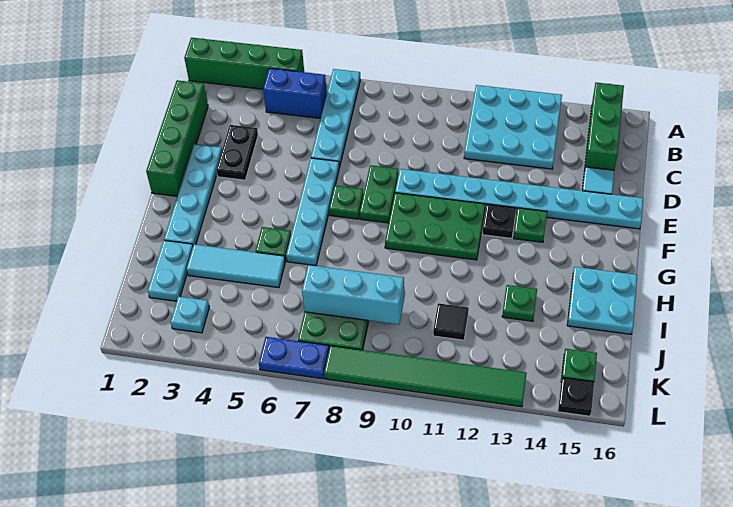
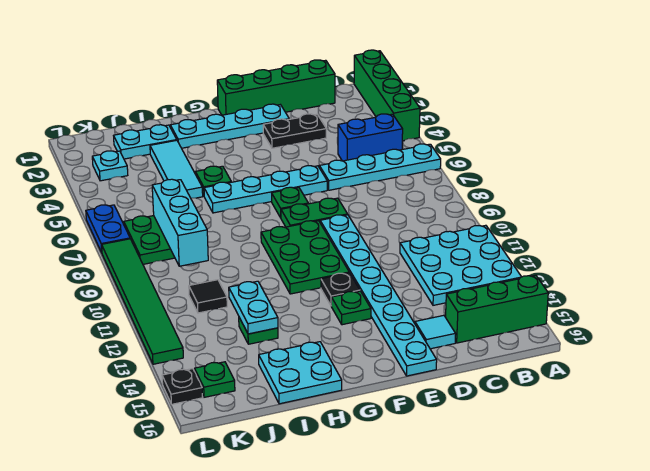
blue 1x2 brick [263,68,327,118] -> blue 1x2 brick turned to [338,114,403,161]
none -> cyan 1x2 plate [229,281,278,334]

